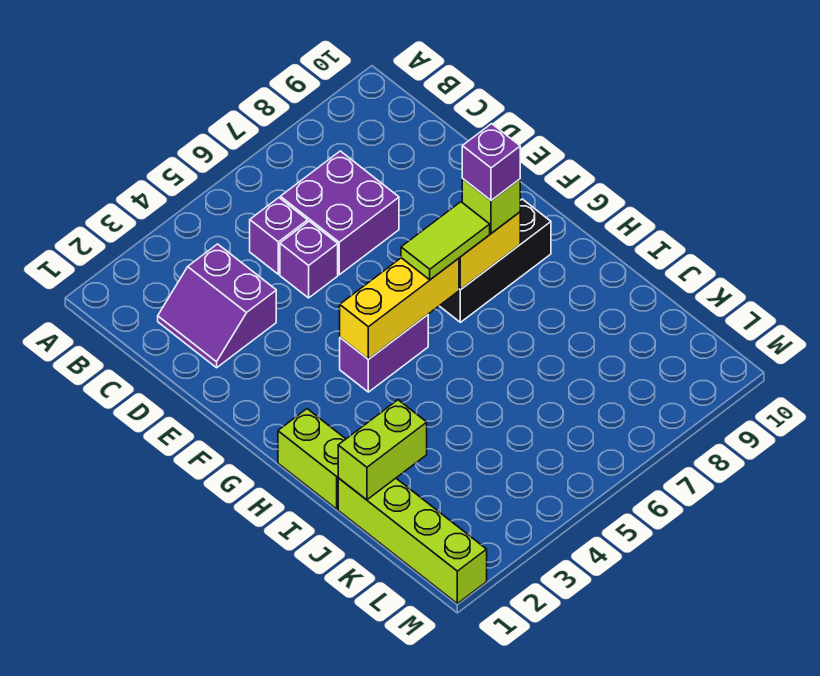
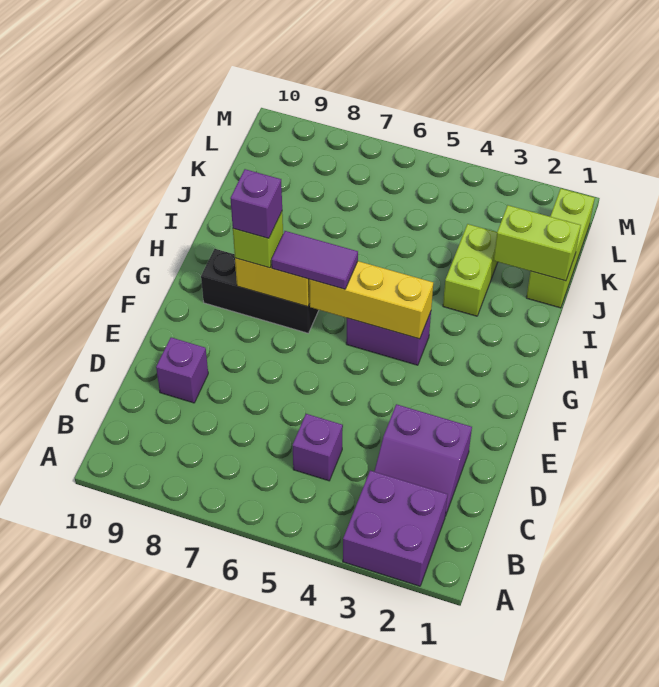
purple 2x2 slope [158,244,276,368] -> purple 2x2 slope turned to [374,404,472,516]
purple 2x2 brick [280,151,399,275] -> purple 2x2 brick moved to [343,471,448,586]
purple 1x1 brick [280,221,338,298] -> purple 1x1 brick moved to [156,338,208,403]
lime 1x2 tile [401,202,490,280] -> purple 1x2 tile [272,231,358,289]
lime 1x2 brick [278,409,345,509] -> lime 1x2 brick moved to [443,224,498,316]
lime 1x4 brick [338,478,487,604] -> lime 1x3 brick [526,189,595,308]

